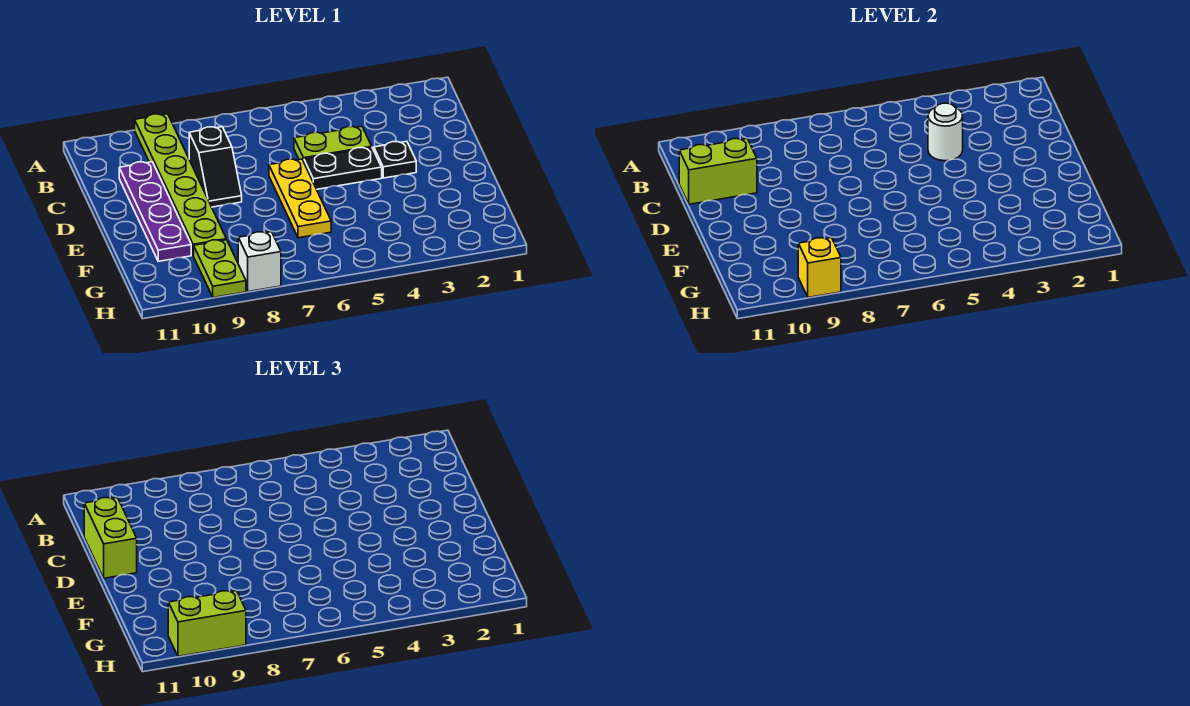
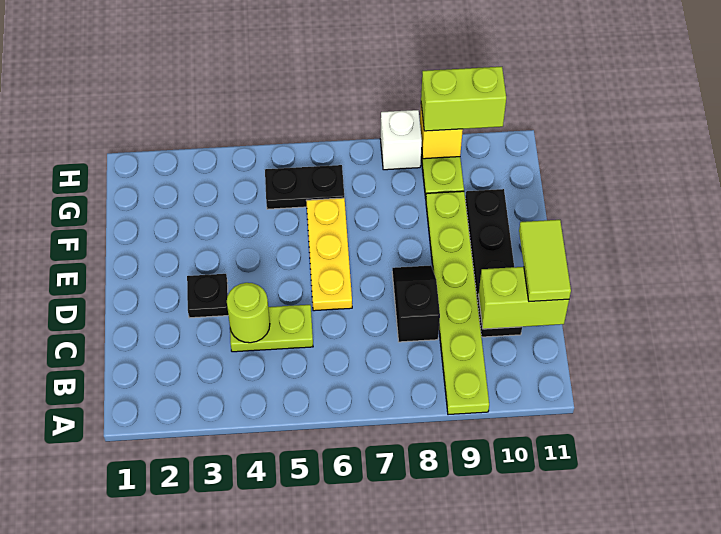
white 1x1 round brick [928,103,963,161] -> lime 1x1 round brick [227,283,270,343]
purple 1x4 plate [119,162,191,261] -> black 1x4 plate [465,189,522,337]
lime 1x2 brick [84,497,137,578] -> lime 1x2 tile [519,220,571,302]
black 1x2 plate [304,147,382,189] -> black 1x2 plate moved to [265,165,344,209]

